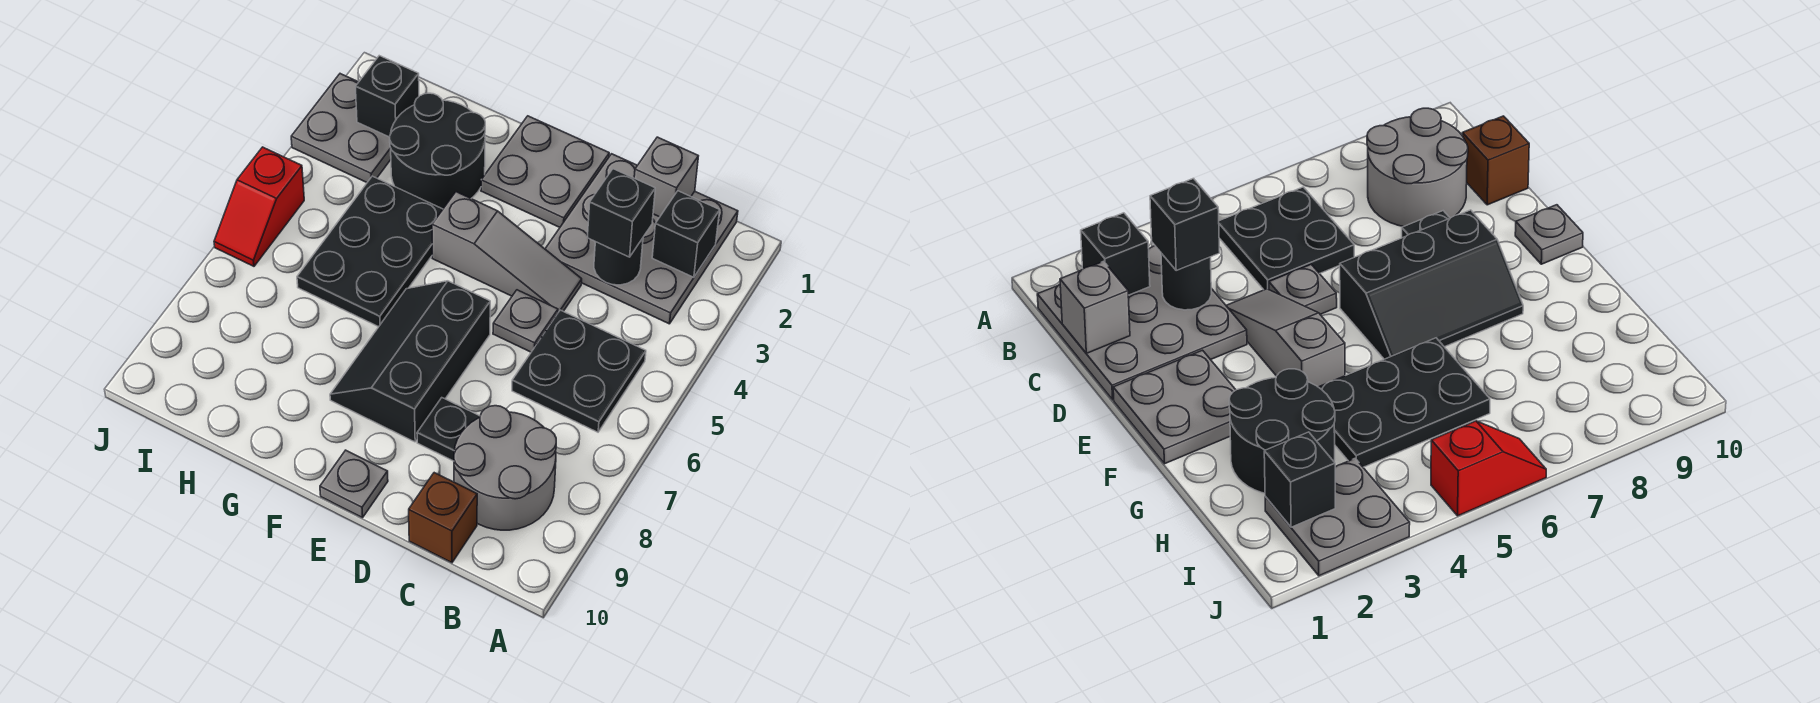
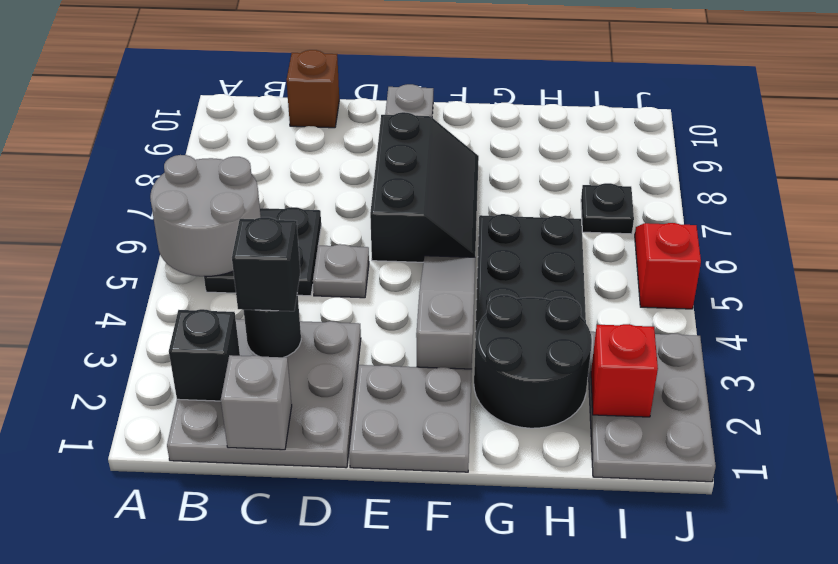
grey 2x2 round brick [454,406,556,530] -> grey 2x2 round brick moved to [150,155,261,276]
grey 1x3 slope [432,192,582,312] -> grey 1x3 slope turned to [416,256,475,369]
black 1x1 plate [417,398,480,461] -> black 1x1 plate moved to [581,183,634,234]
grey 2x2 plate [291,74,391,182] -> grey 2x3 plate [588,332,716,482]
black 1x1 brick [356,56,419,137] -> red 1x1 brick [591,324,658,417]

